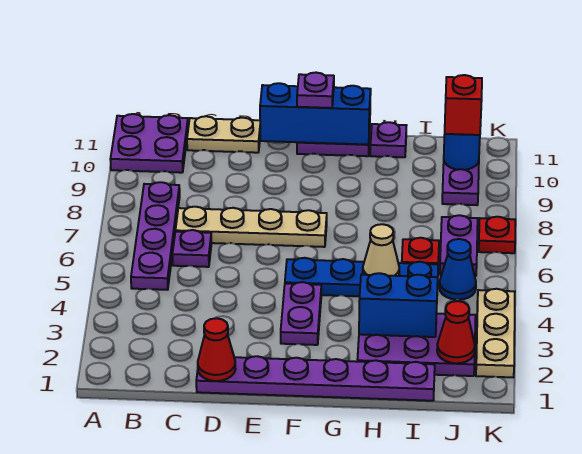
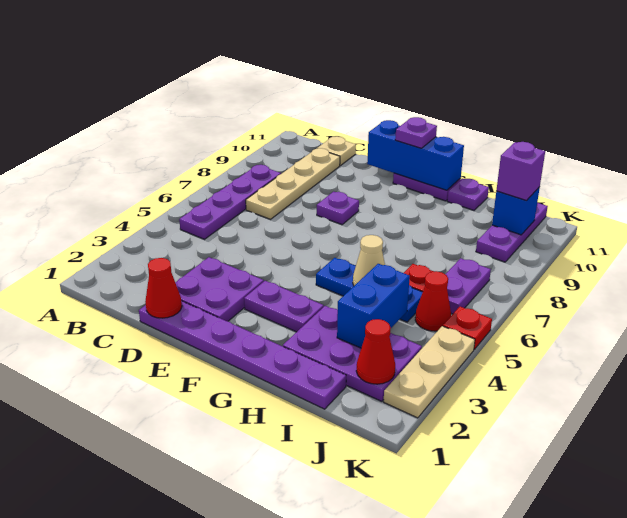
purple 2x2 plate [110,114,188,173] -> purple 2x2 plate moved to [175,257,264,321]
purple 1x1 plate [172,230,212,267] -> purple 1x1 plate moved to [317,192,359,225]
tan 1x4 plate [175,207,327,247] -> tan 1x4 plate turned to [246,148,340,219]
tan 1x2 plate [187,116,260,153] -> tan 1x1 plate [318,136,356,166]
purple 1x2 plate [281,282,321,345] -> purple 1x2 plate turned to [244,281,324,332]
blue 1x4 plate [285,258,438,296] -> blue 1x3 plate [316,258,423,322]
blue 1x2 brick [359,273,438,337] -> blue 1x2 brick turned to [337,264,410,348]
blue 1x1 cone [439,239,476,300] -> red 1x1 cone [415,271,451,331]
blue 1x1 round brick [444,134,480,170] -> blue 1x1 brick [492,187,540,235]
red 1x1 brick [445,75,482,135] -> purple 1x1 brick [496,142,545,201]
red 1x1 plate [479,217,515,253] -> red 1x1 plate moved to [443,307,492,349]

